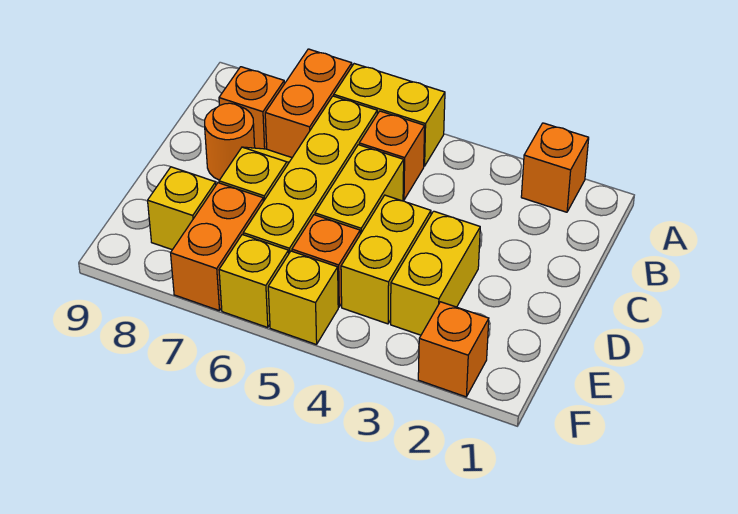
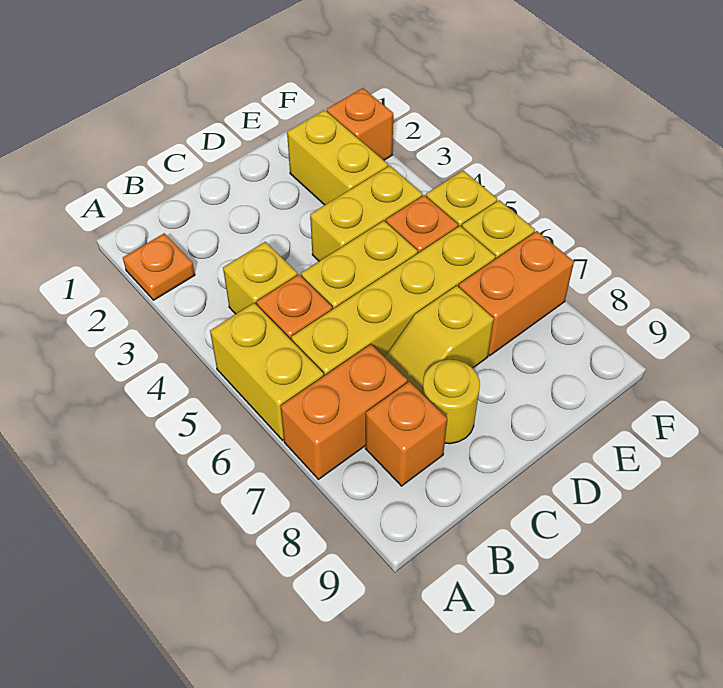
orange 1x1 brick [521,123,589,212] -> orange 1x1 plate [123,233,195,300]
orange 1x1 round brick [205,103,255,180] -> yellow 1x1 round brick [422,360,480,444]
yellow 1x2 brick [391,211,480,335] -> yellow 1x2 brick turned to [287,110,388,205]
yellow 1x1 brick [148,167,216,250] -> yellow 1x1 brick moved to [223,242,297,314]

